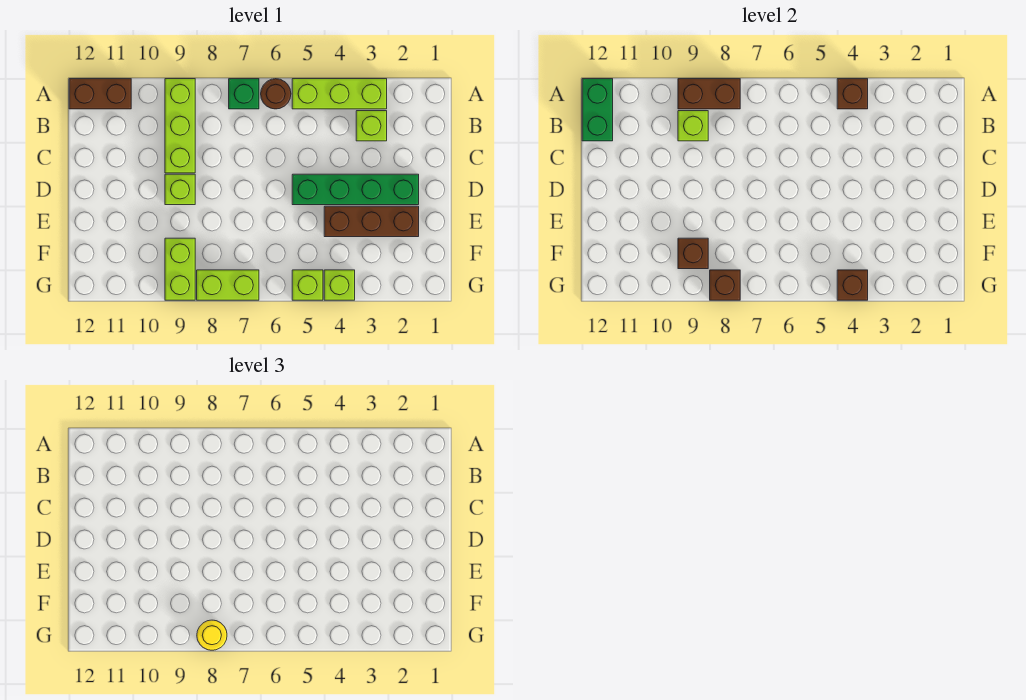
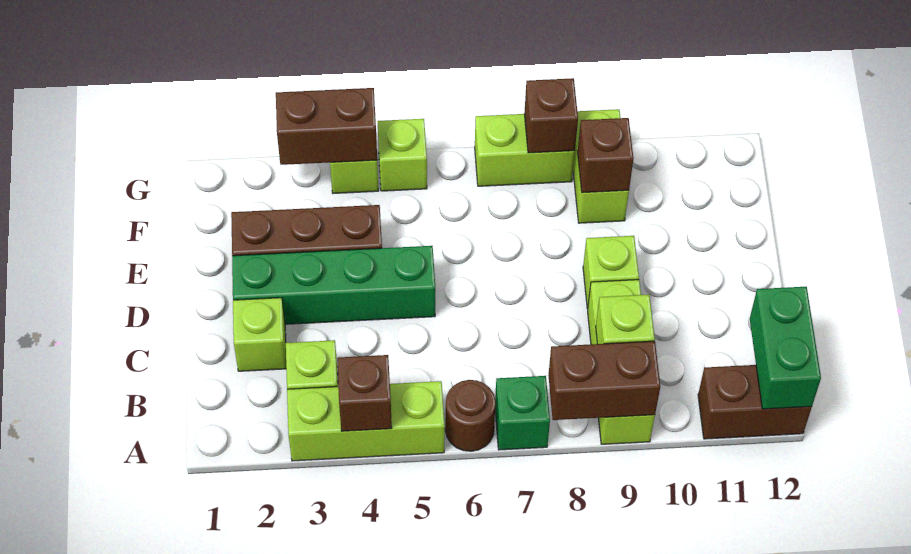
none -> lime 1x1 brick [233,298,286,371]
brown 1x1 brick [837,270,868,300] -> brown 1x2 brick [276,88,377,165]
yellow 1x1 round brick [197,620,227,650] -> none

